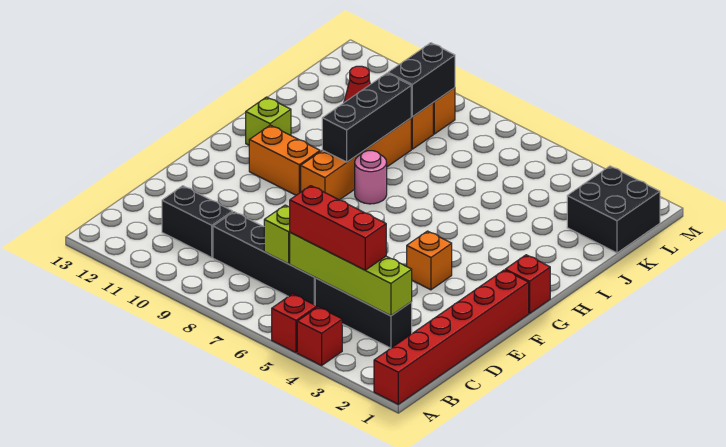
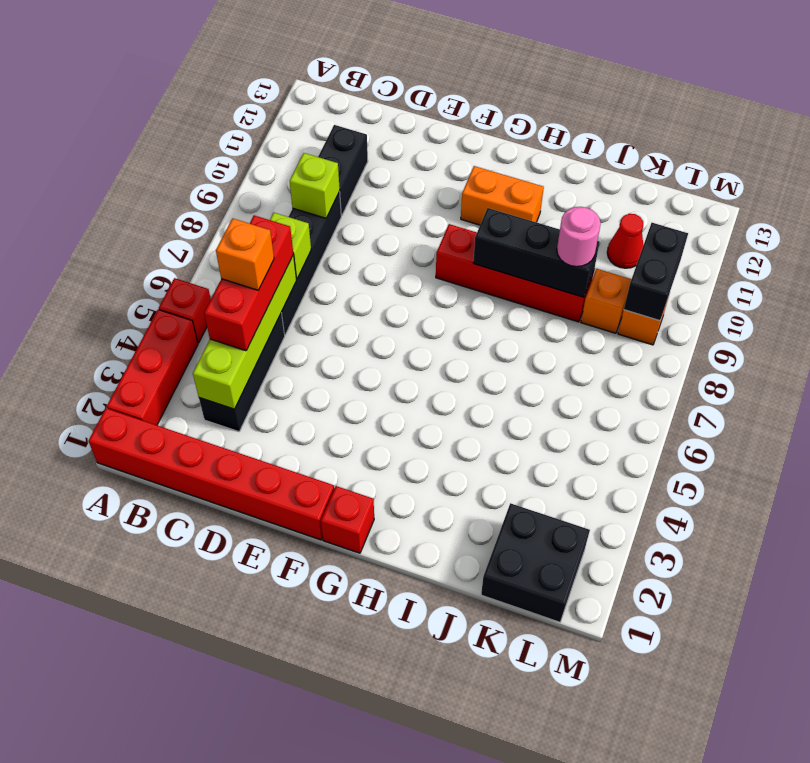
red 1x1 brick [297,307,342,366] -> red 1x3 brick [107,310,198,425]
orange 1x1 brick [407,231,452,290] -> orange 1x1 brick moved to [216,218,274,290]
orange 1x4 brick [301,118,411,200] -> red 1x4 brick [436,224,594,322]
orange 1x2 brick [249,125,320,195] -> orange 1x2 brick turned to [461,166,544,225]
pink 1x1 round brick [355,151,387,204] -> pink 1x1 round brick moved to [557,207,601,267]
lime 1x1 brick [246,97,291,145] -> lime 1x1 brick moved to [290,153,340,218]
black 1x2 brick [388,43,455,117] -> black 1x2 brick turned to [624,223,688,321]

